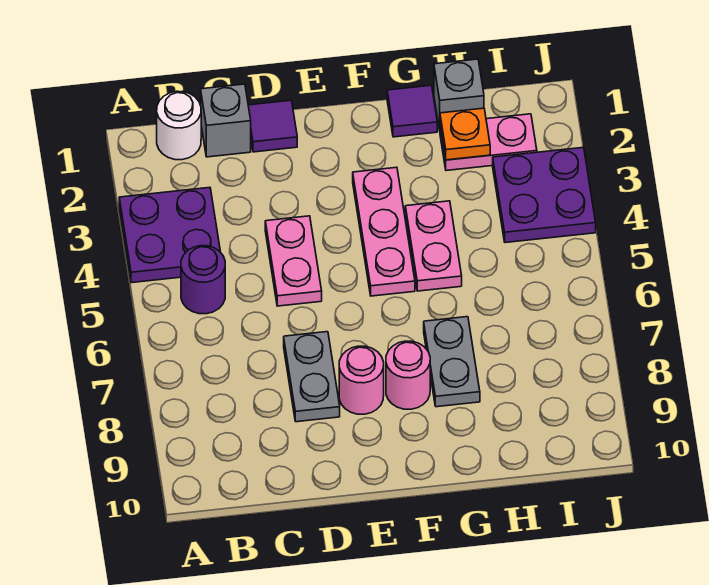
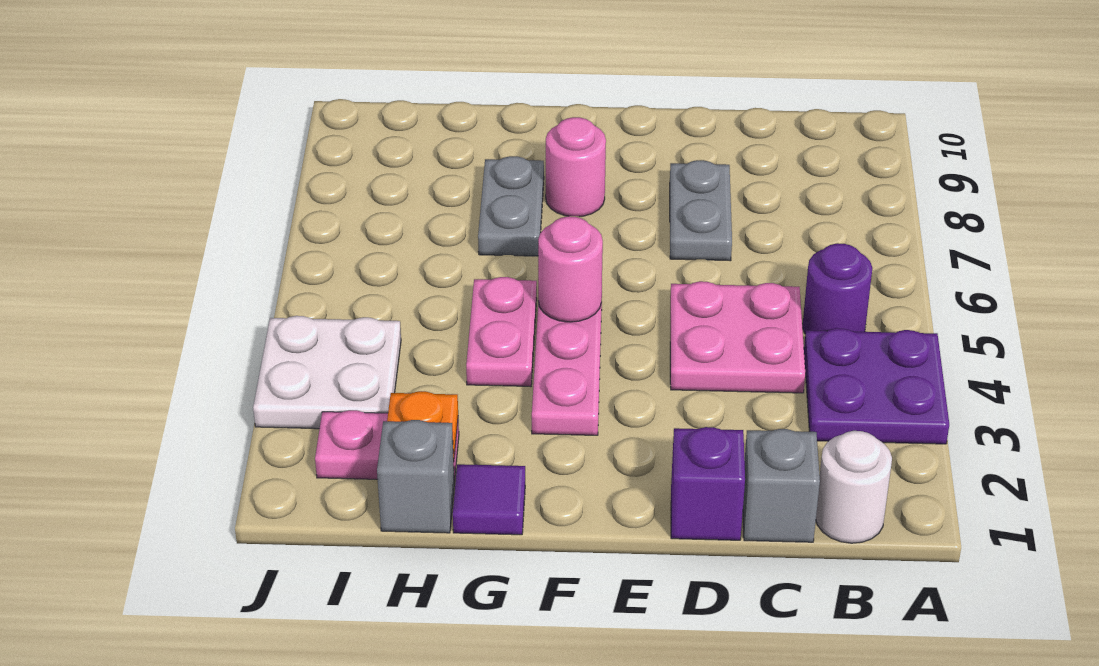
purple 1x1 tile [248,100,297,152] -> purple 1x1 brick [671,427,745,540]
pink 1x2 plate [265,216,322,306] -> pink 2x2 plate [670,281,805,393]
pink 1x1 round brick [339,346,384,414] -> pink 1x1 round brick moved to [538,216,603,322]
purple 2x2 plate [493,147,596,243] -> white 2x2 plate [253,316,401,429]

